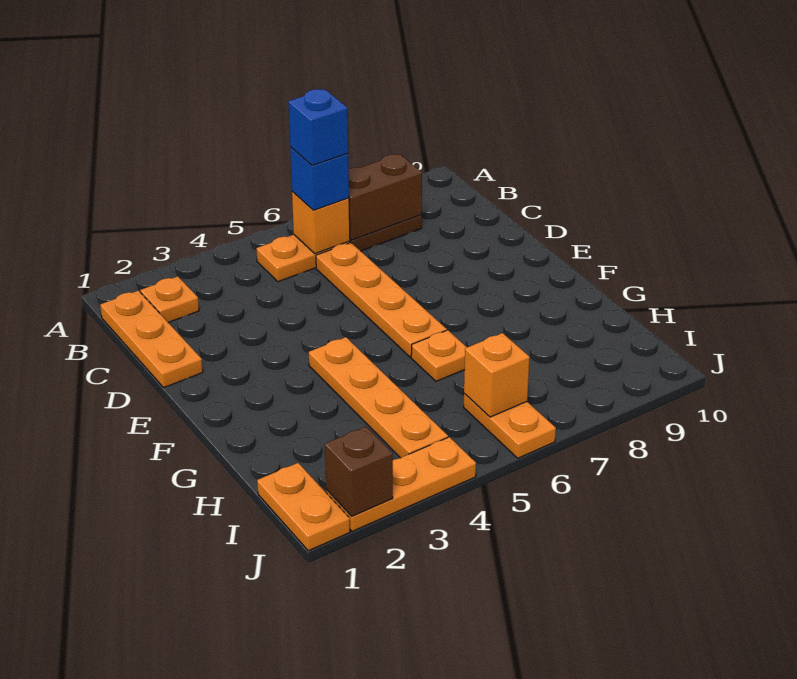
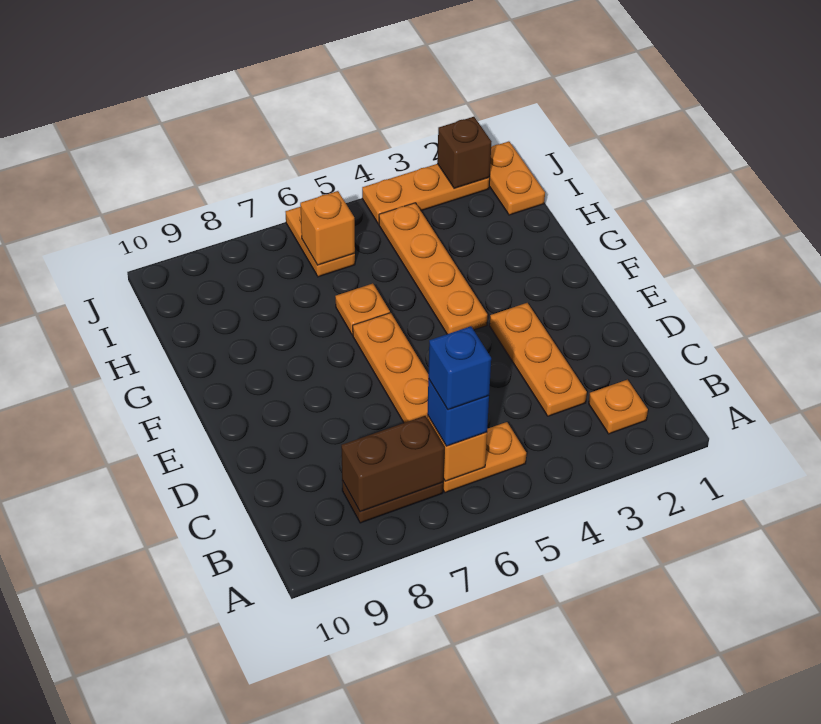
orange 1x3 plate [100,291,203,388] -> orange 1x3 plate moved to [490,303,587,416]

